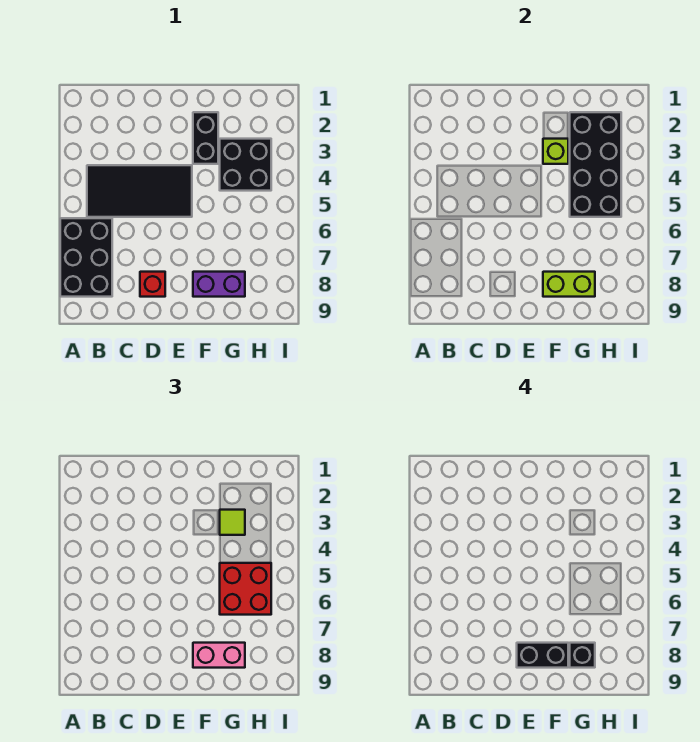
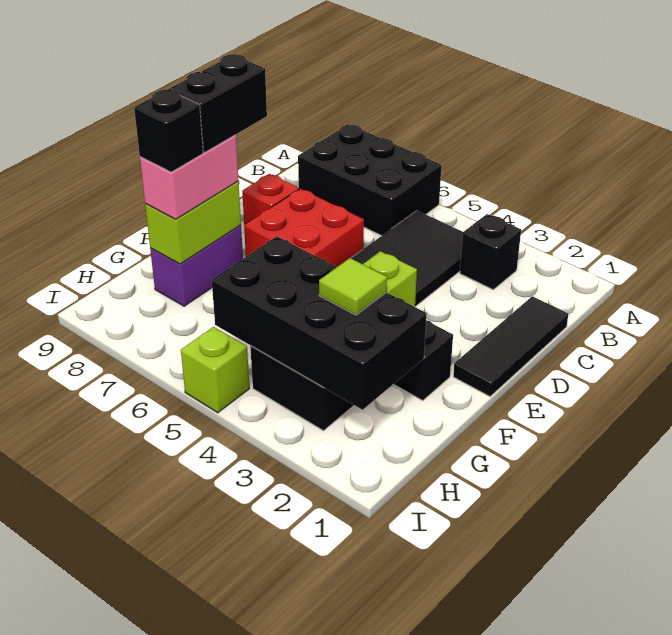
none -> black 1x1 brick [460,214,521,290]
none -> black 1x3 tile [453,296,568,397]
red 2x2 brick [220,563,271,615] -> red 2x2 brick moved to [244,189,364,267]
none -> lime 1x1 brick [181,327,250,413]

